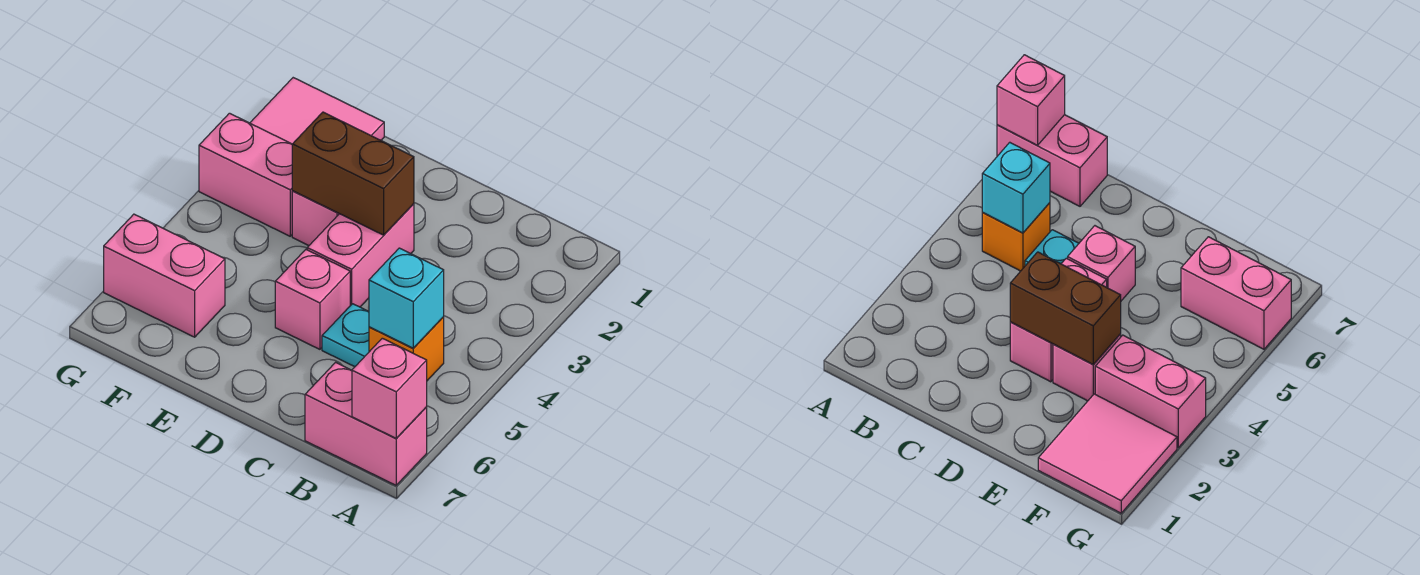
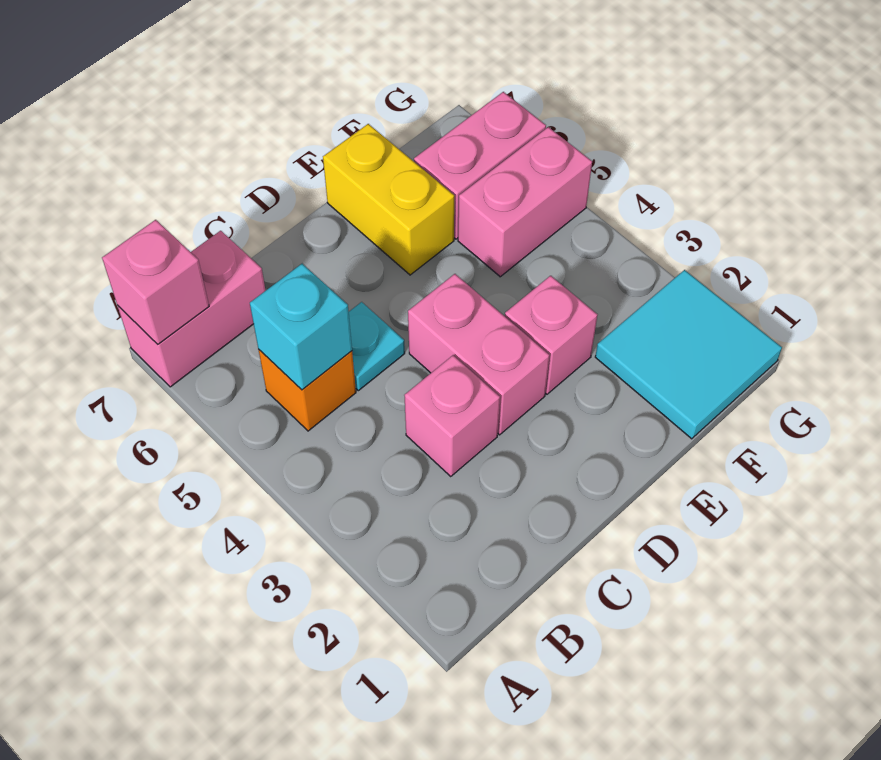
brown 1x2 brick [292,112,414,235] -> none
pink 1x1 brick [275,250,350,349] -> pink 1x1 brick moved to [404,355,500,476]
none -> yellow 1x2 brick [323,124,454,275]
pink 2x2 tile [250,78,384,144] -> cyan 2x2 tile [595,270,782,439]
pink 1x2 brick [199,113,292,236] -> pink 1x2 brick moved to [458,127,592,277]

